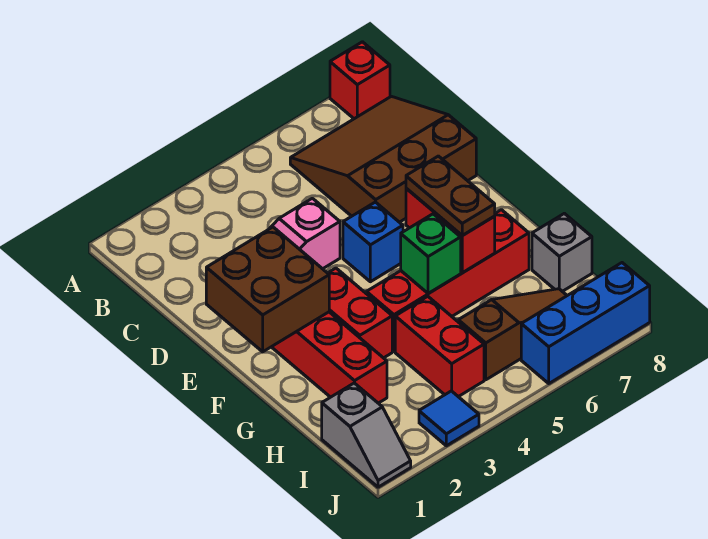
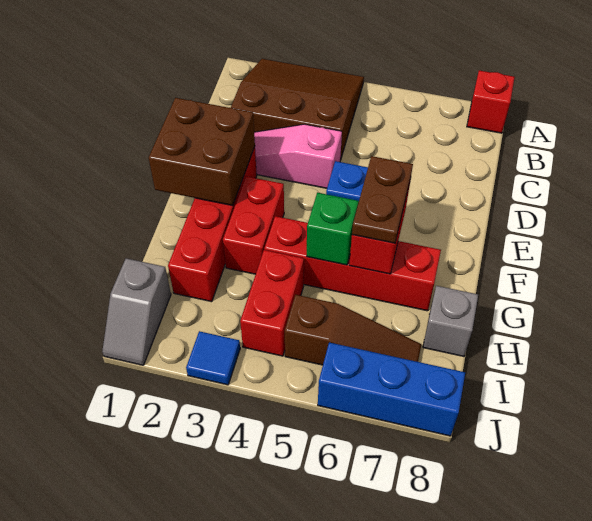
brown 3x3 slope [290,96,476,222] -> brown 3x3 slope moved to [231,59,364,160]

